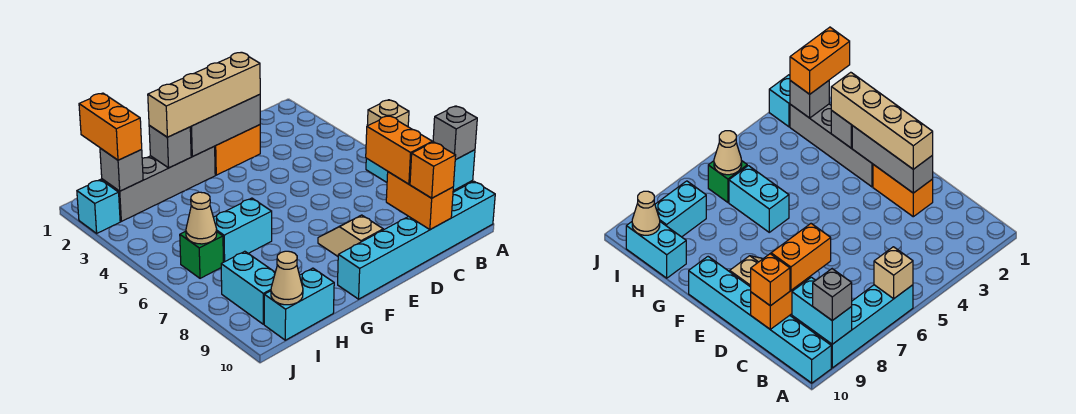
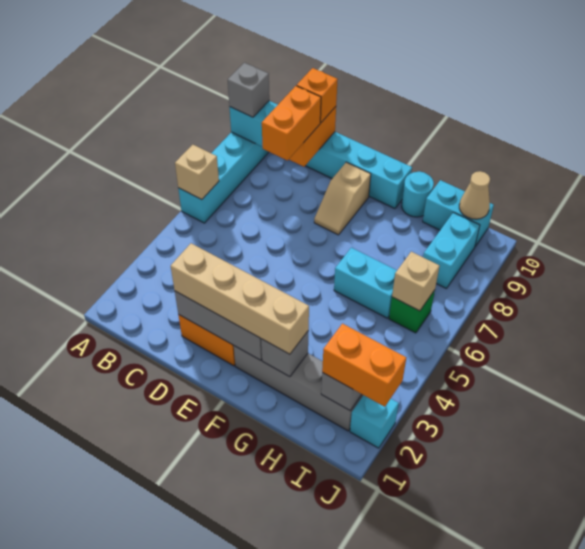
none -> cyan 1x1 round brick [402,171,434,217]
orange 1x2 brick [79,93,142,160] -> orange 1x2 brick turned to [322,324,406,407]
tan 1x1 cone [186,192,217,244] -> tan 1x1 brick [392,252,439,311]

